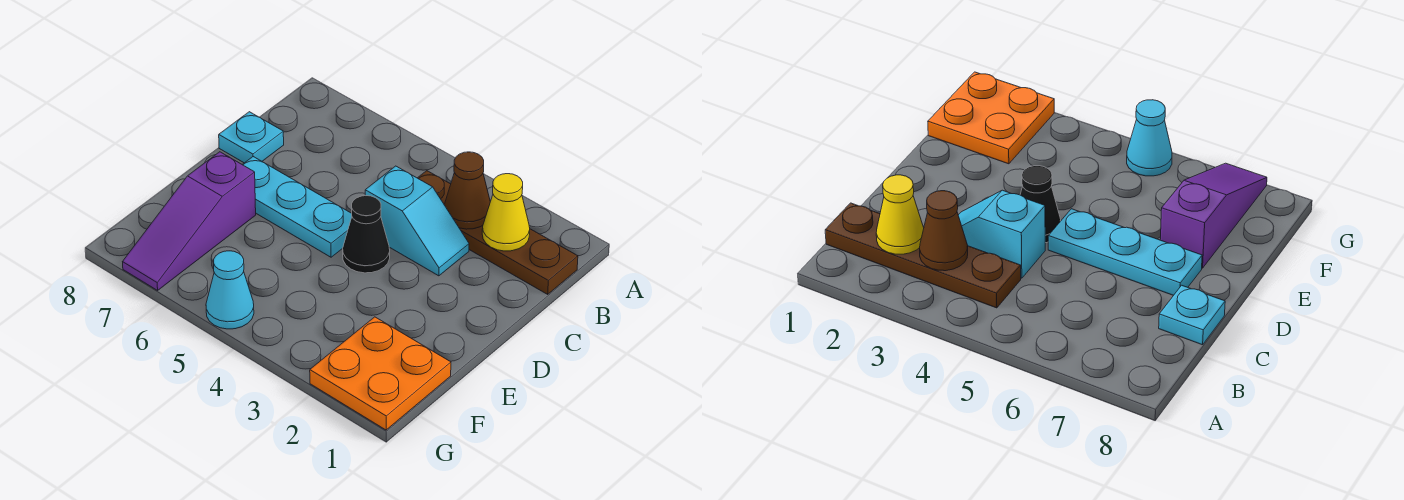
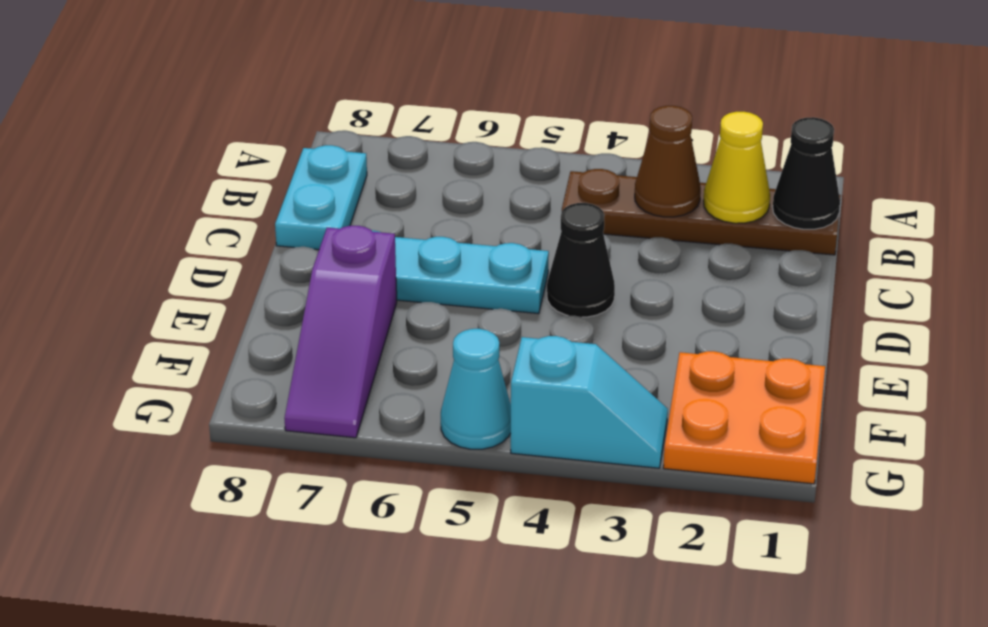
none -> black 1x1 cone [773,117,840,229]
cyan 1x2 slope [365,166,469,276] -> cyan 1x2 slope moved to [511,336,668,468]
cyan 1x1 plate [219,112,284,163] -> cyan 1x2 plate [275,145,367,250]

